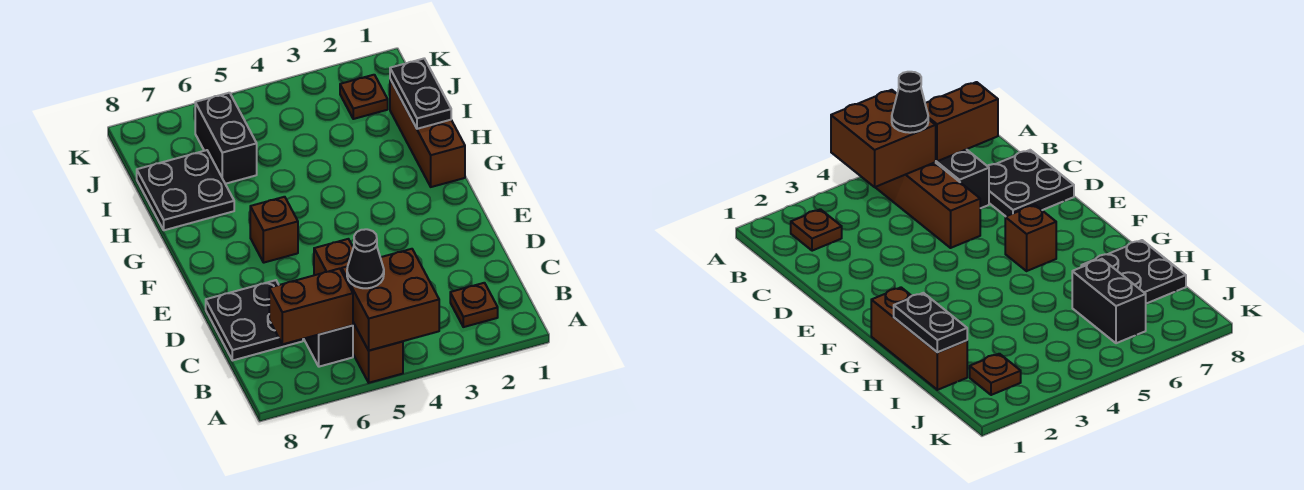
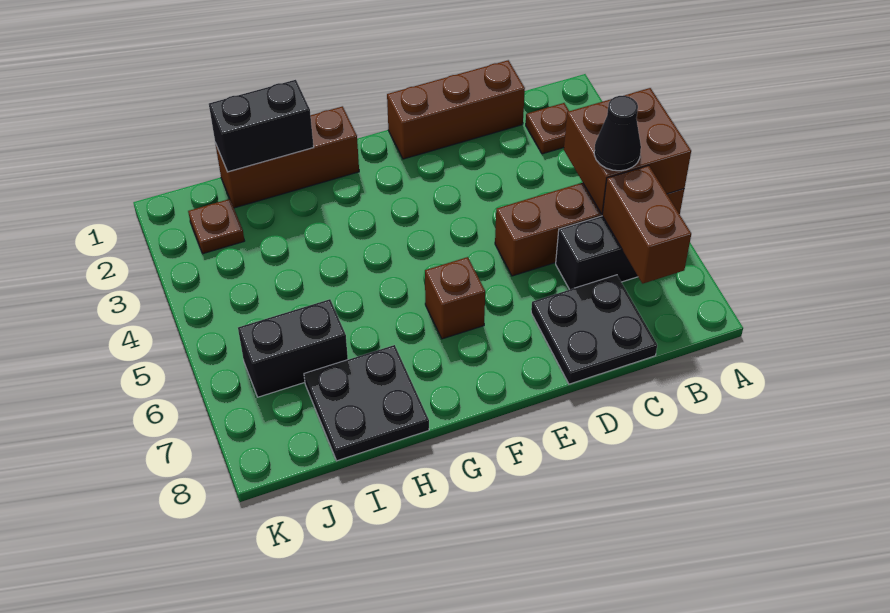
none -> brown 1x3 brick [387,60,525,159]
black 1x2 plate [390,59,451,129] -> black 1x2 brick [209,80,314,172]

